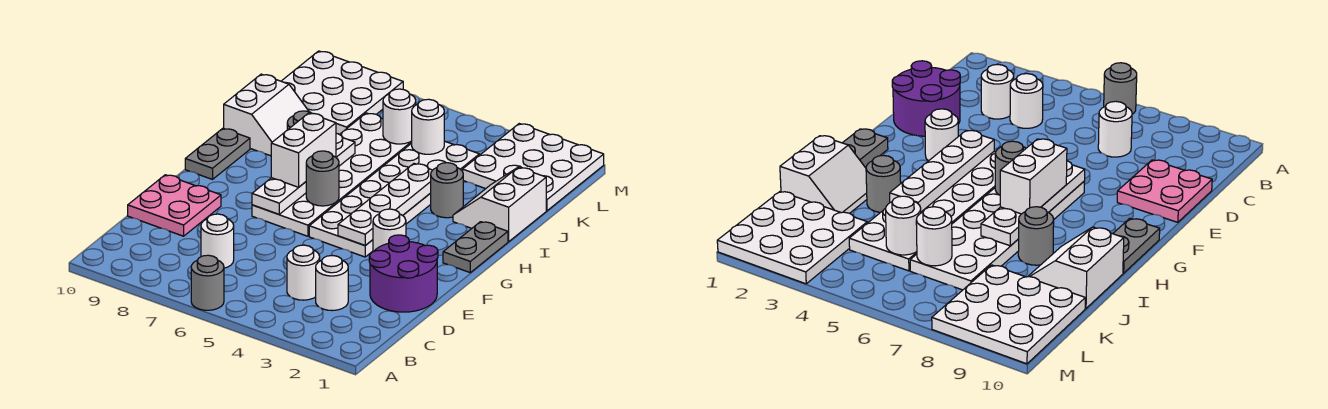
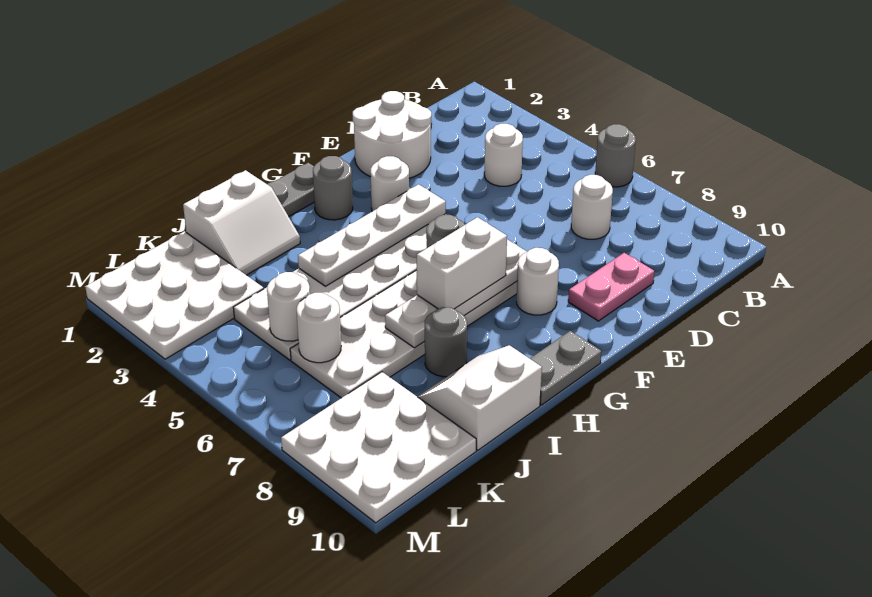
white 1x1 round brick [316,255,348,311] -> white 1x1 round brick moved to [517,248,559,315]
purple 2x2 round brick [369,235,438,312] -> white 2x2 round brick [353,91,431,178]
pink 2x2 plate [128,175,221,236] -> pink 1x2 plate [568,253,654,321]
grey 1x1 round brick [431,163,463,218] -> grey 1x1 round brick moved to [313,156,353,220]

